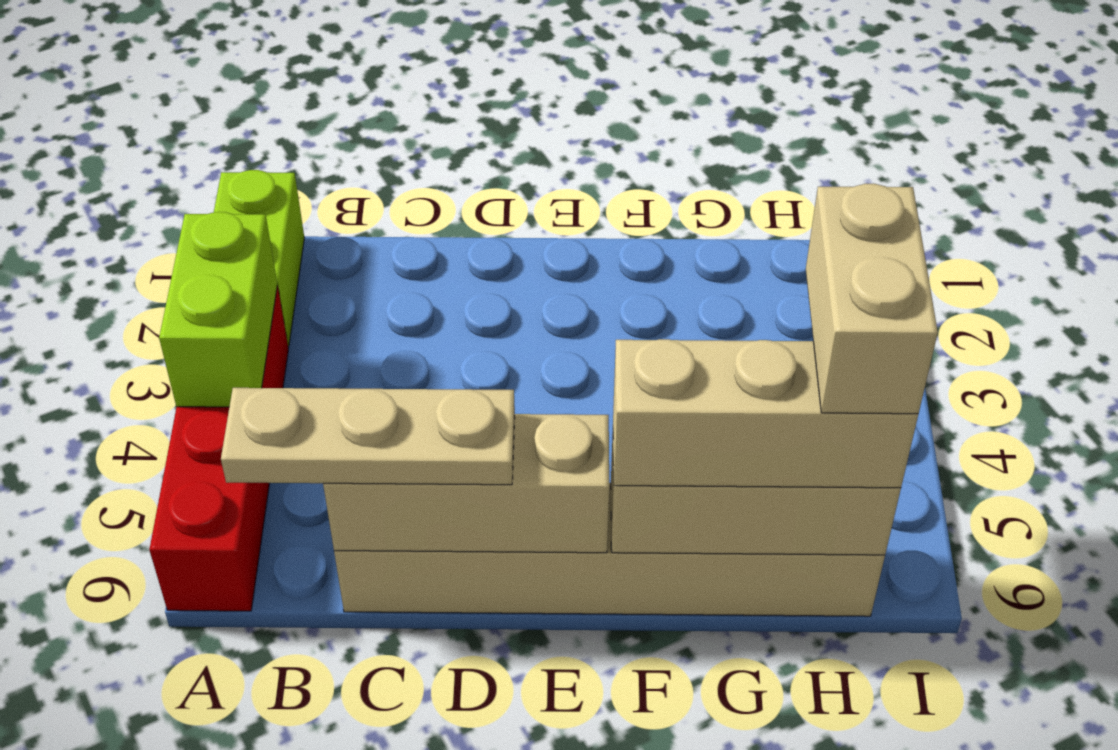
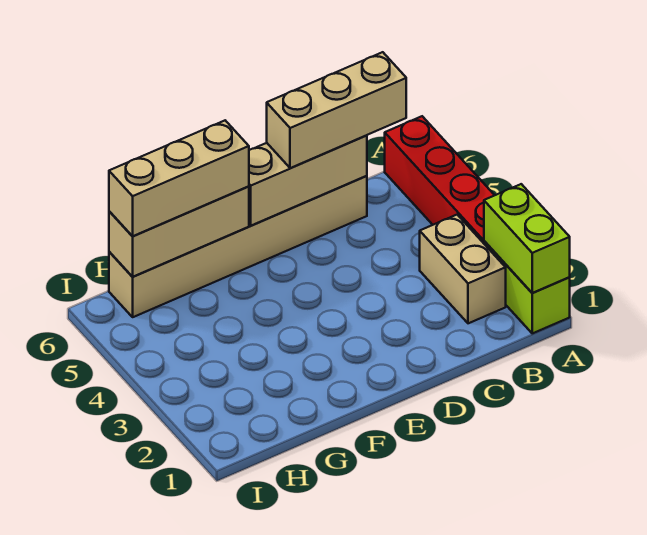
lime 1x2 brick [159,212,277,407] -> lime 1x2 brick moved to [484,184,570,293]
tan 1x3 plate [221,388,515,485] -> tan 1x3 brick [267,52,406,168]
tan 1x2 brick [806,184,938,414] -> tan 1x2 brick moved to [420,215,506,323]

